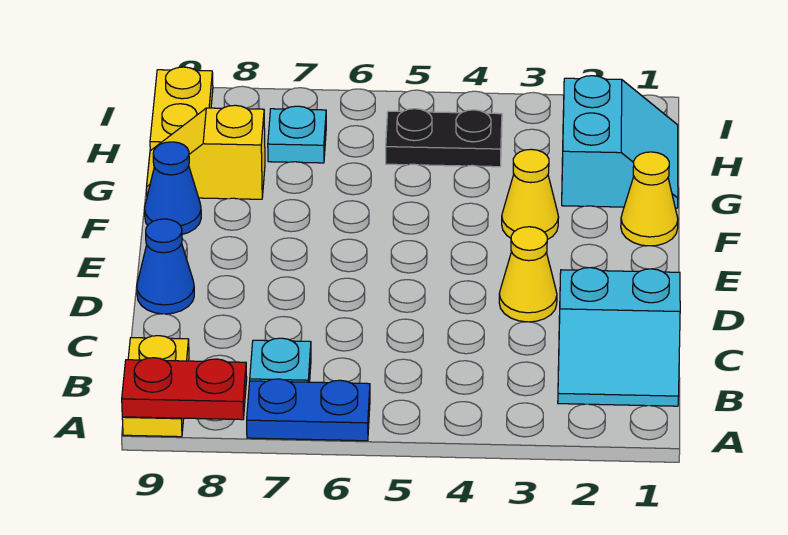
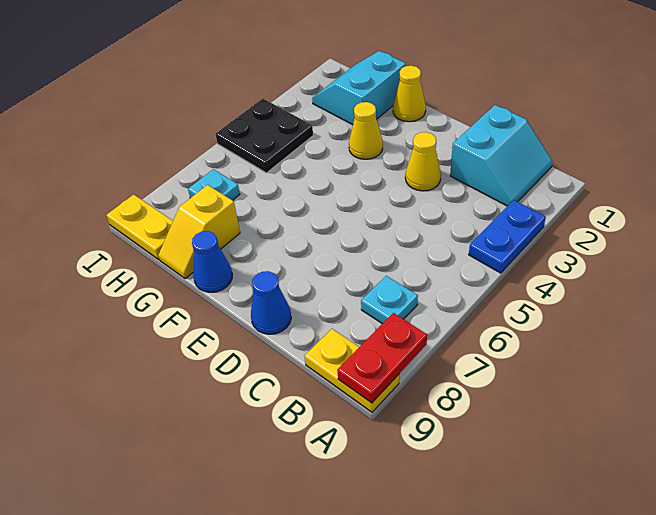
blue 1x2 plate [247,379,370,441] -> blue 1x2 plate moved to [469,200,546,273]
cyan 2x2 slope [562,76,678,208] -> cyan 2x2 slope turned to [312,51,406,125]
black 1x2 plate [386,109,502,167] -> black 2x2 plate [216,99,313,173]

